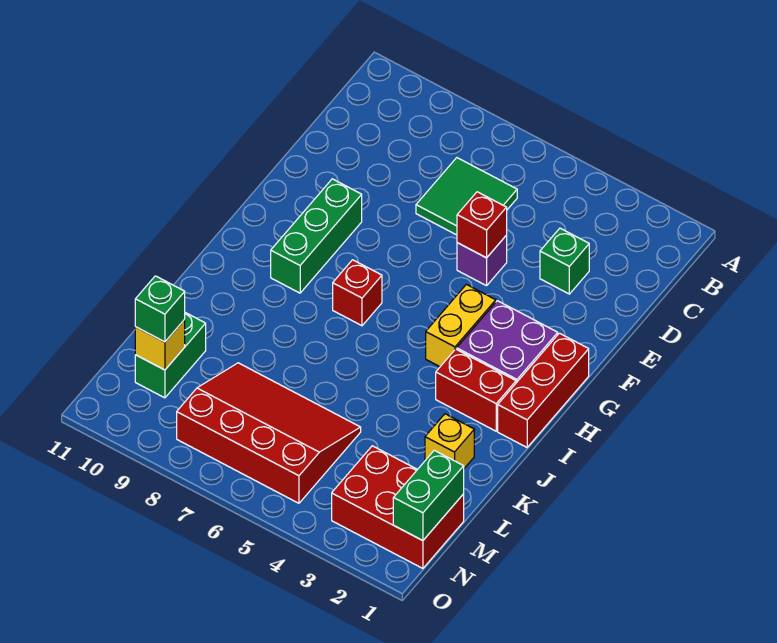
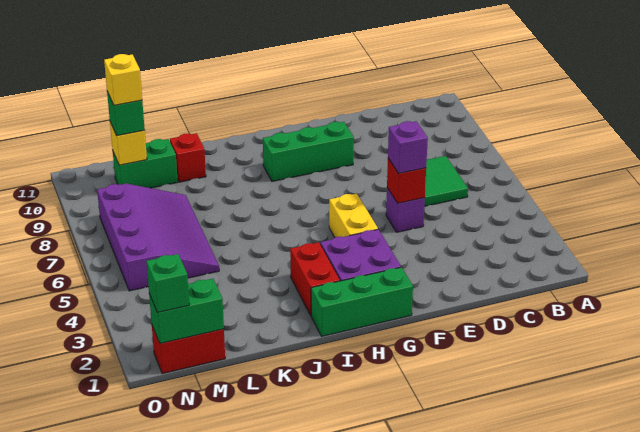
green 1x1 brick [540,228,589,294] -> green 1x1 brick moved to [147,254,189,313]
none -> purple 1x1 brick [388,121,428,173]
red 1x3 brick [498,333,589,447] -> green 1x3 brick [311,267,413,336]
yellow 1x2 brick [426,284,496,367] -> yellow 1x2 brick turned to [329,193,378,237]
red 1x1 brick [333,260,382,326] -> red 1x1 brick moved to [170,133,206,182]
yellow 1x1 brick [425,414,474,468] -> yellow 1x1 brick moved to [104,54,142,105]
red 3x4 slope [177,363,361,503] -> purple 3x4 slope [97,184,219,291]
red 2x3 brick [332,446,464,568] -> red 1x2 brick [152,326,225,374]

